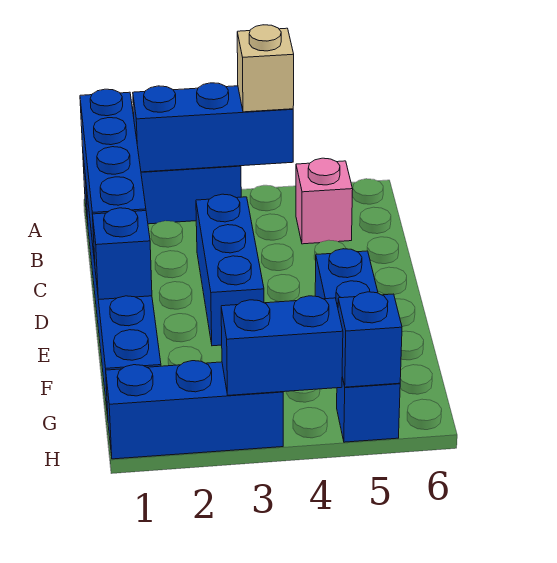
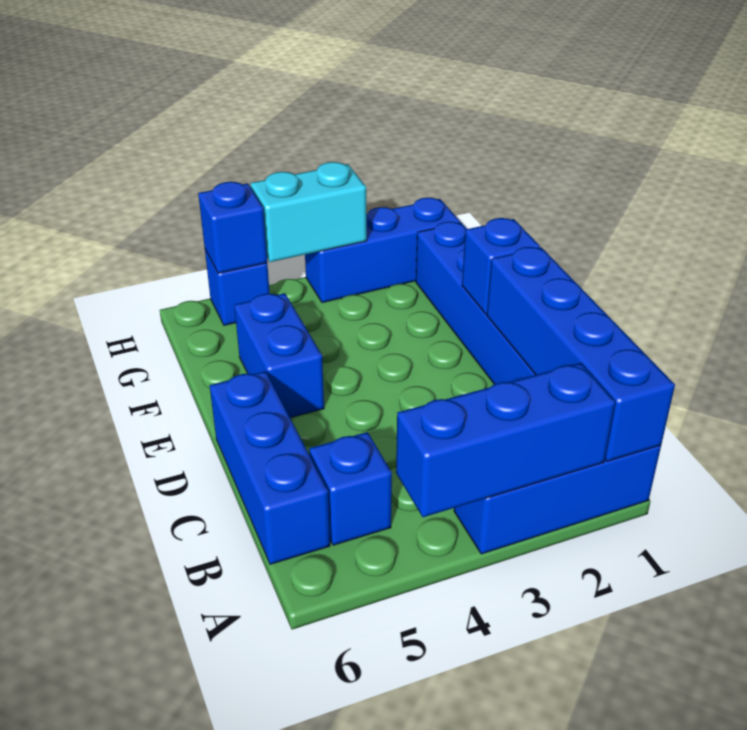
tan 1x1 brick [237,25,294,112] -> none
pink 1x1 brick [296,158,353,244] -> blue 1x1 brick [309,432,392,545]
blue 1x3 brick [196,194,264,346] -> blue 1x3 brick moved to [210,371,330,564]
blue 1x2 brick [221,296,343,395] -> cyan 1x2 brick [250,162,367,262]

